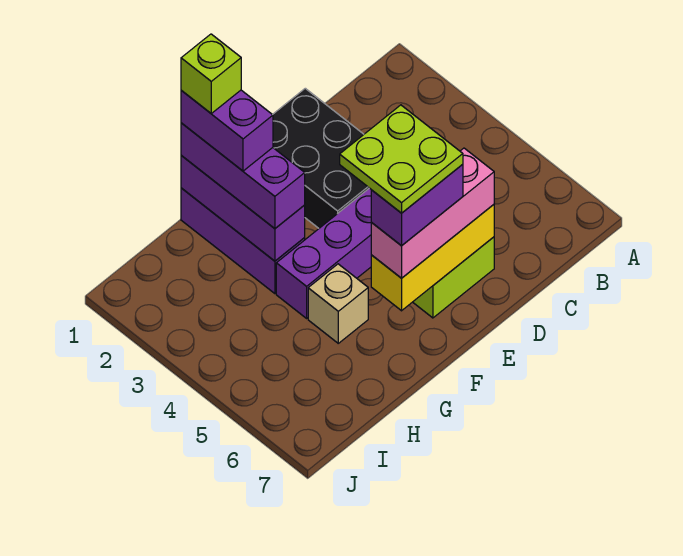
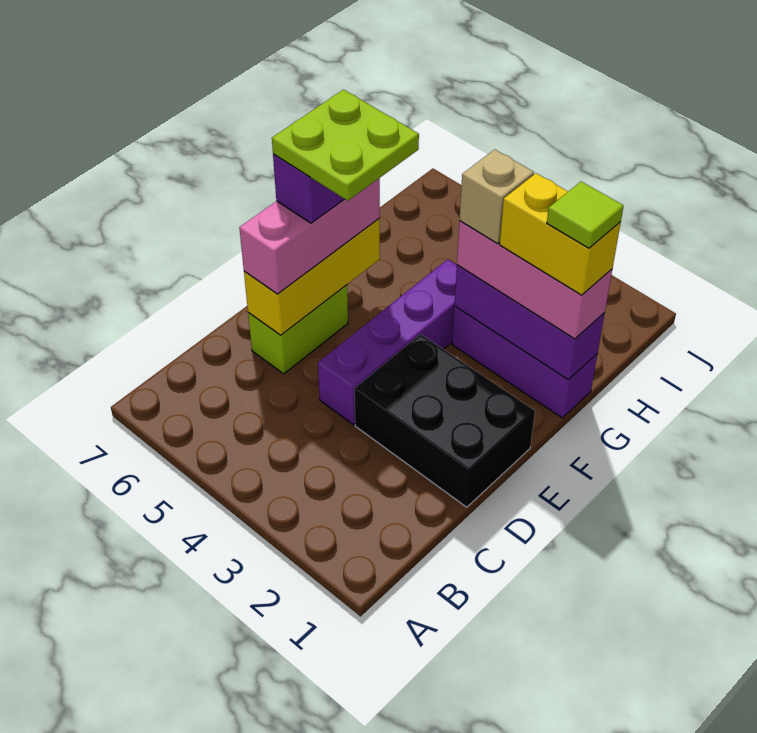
purple 1x3 brick [181,123,305,229] -> pink 1x3 brick [457,221,612,339]
purple 1x2 brick [181,90,273,171] -> yellow 1x2 brick [500,173,621,295]
lime 1x1 brick [181,34,241,113] -> lime 1x1 tile [547,181,624,248]
tan 1x1 brick [308,264,368,343] -> tan 1x1 brick moved to [460,149,534,244]

